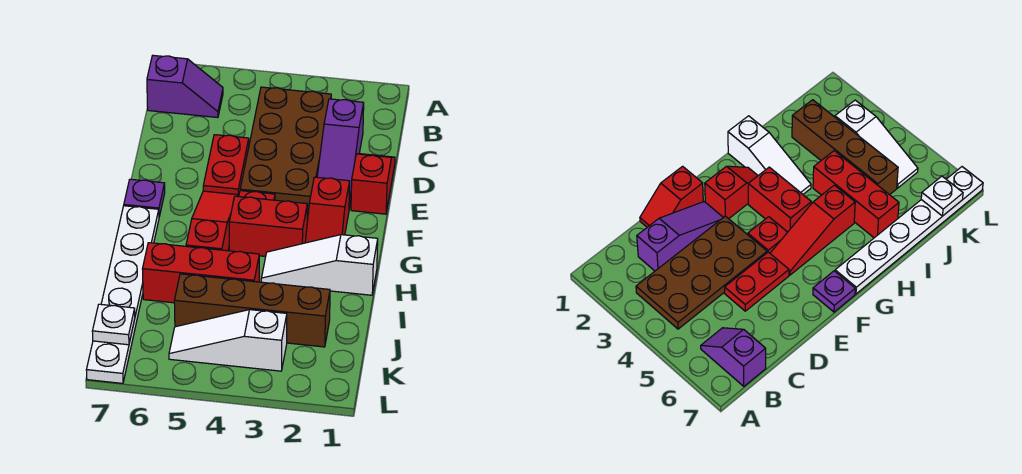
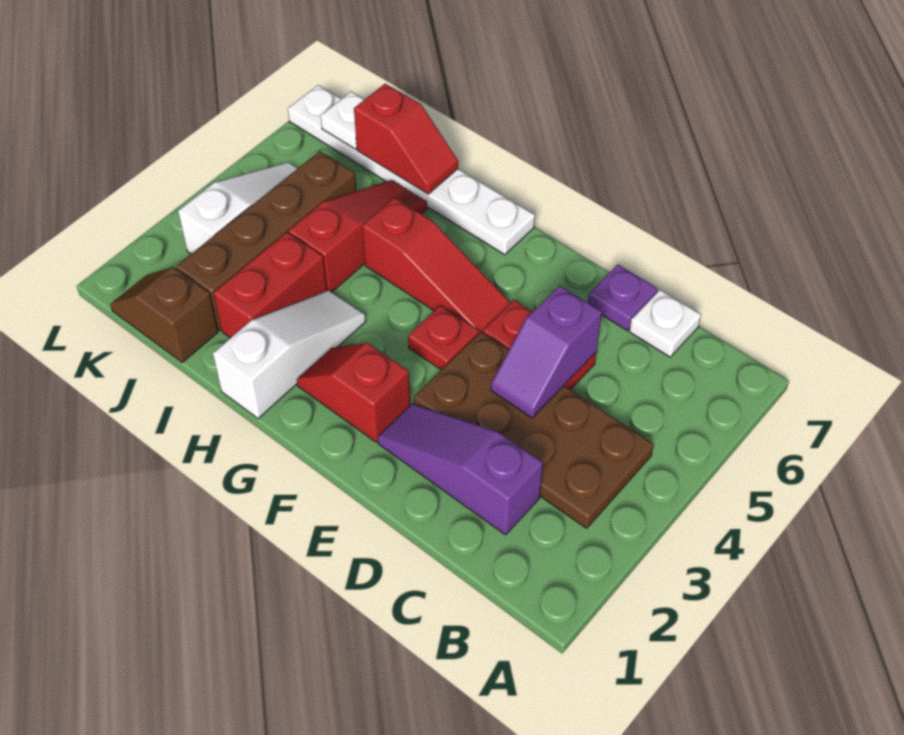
purple 1x2 slope [147,55,223,118] -> purple 1x2 slope moved to [491,286,602,418]
none -> white 1x1 plate [629,290,701,357]
red 1x2 slope [351,154,395,214] -> red 1x2 slope moved to [354,84,458,194]
purple 1x1 plate [124,179,165,216] -> purple 1x1 plate moved to [588,265,658,330]
red 1x2 brick [229,196,307,256] -> red 1x2 brick moved to [214,232,327,338]
red 1x3 brick [143,243,259,303] -> red 1x3 slope [289,180,427,292]
none -> brown 1x2 slope [110,267,218,363]

